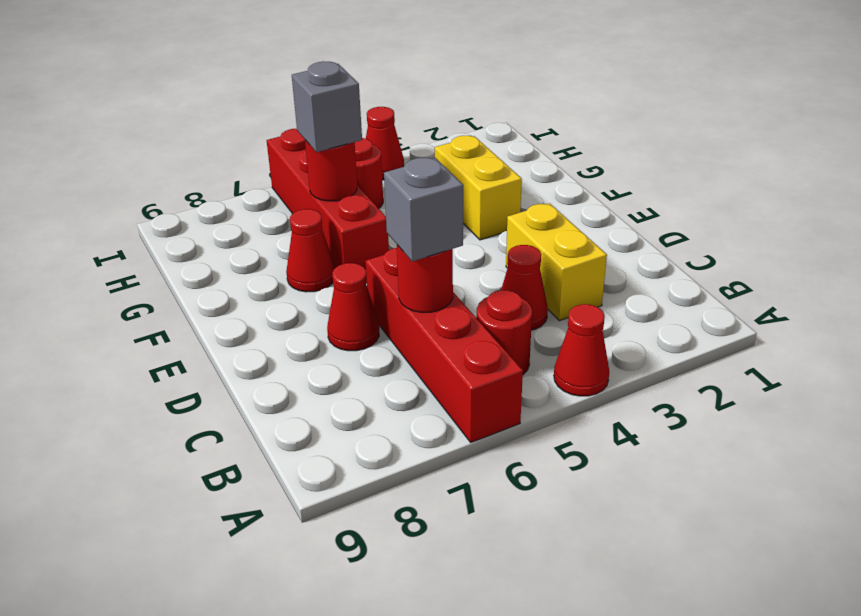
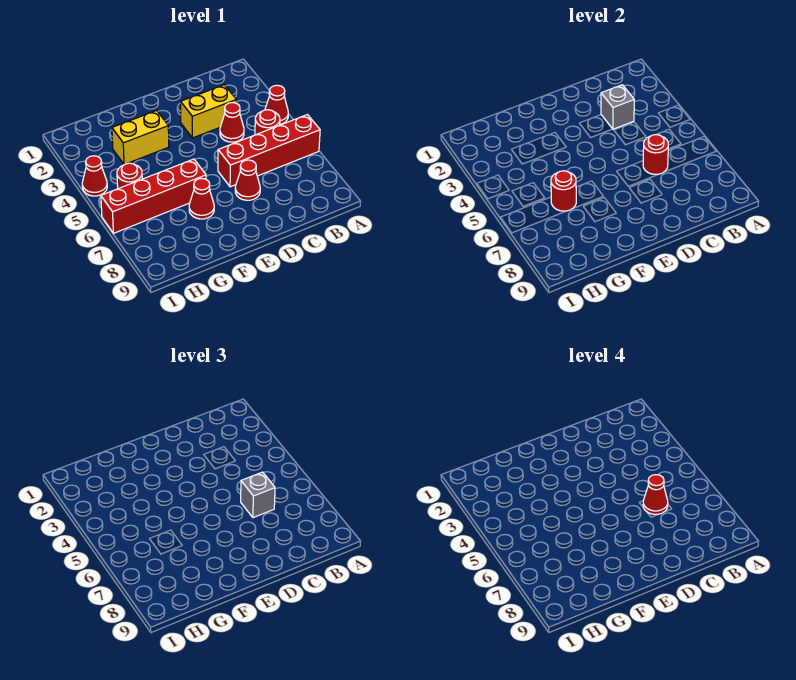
none -> red 1x1 cone [643,475,668,514]
grey 1x1 brick [292,61,362,152] -> grey 1x1 brick moved to [601,85,634,129]

